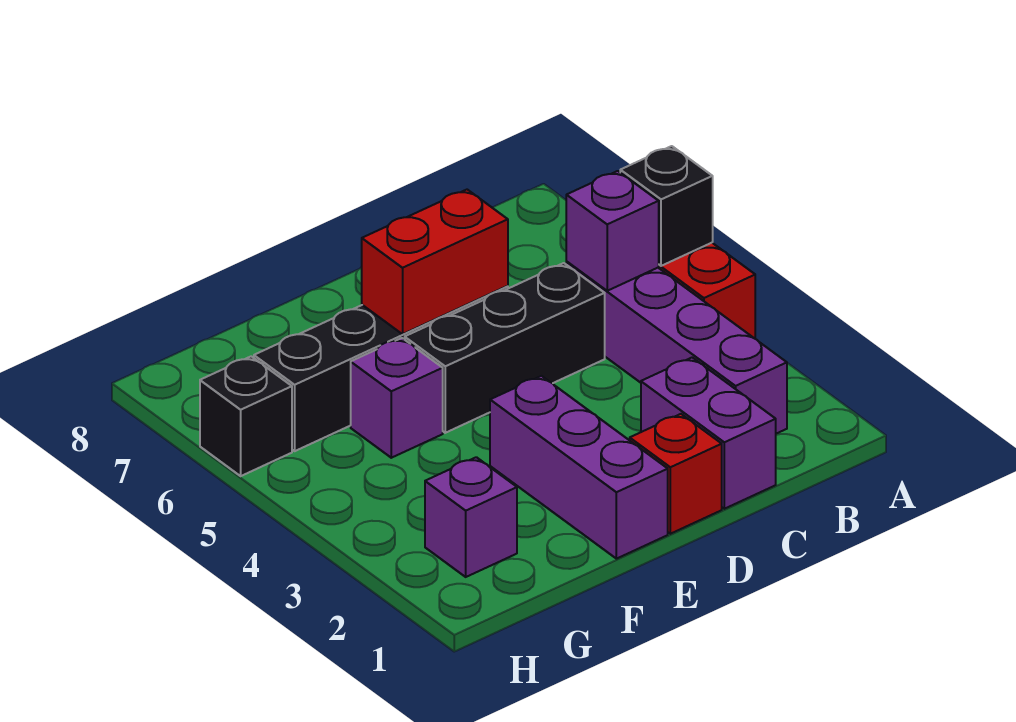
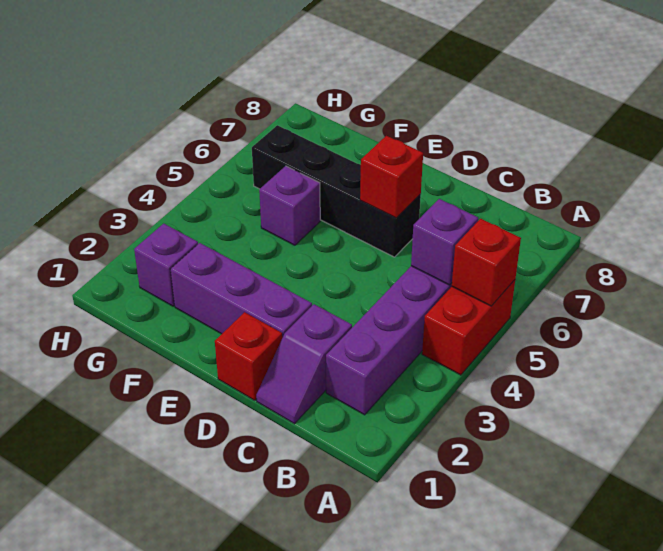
black 1x1 brick [620,146,713,266] -> red 1x1 brick [452,219,521,306]
purple 1x2 brick [641,358,776,509] -> purple 1x2 slope [256,304,352,424]
black 1x3 brick [405,263,605,433] -> none
red 1x2 brick [362,190,508,334] -> red 1x1 brick [360,136,423,218]
purple 1x3 brick [490,376,668,559] -> purple 1x3 brick turned to [170,243,312,338]
black 1x1 brick [200,356,292,476] -> none

